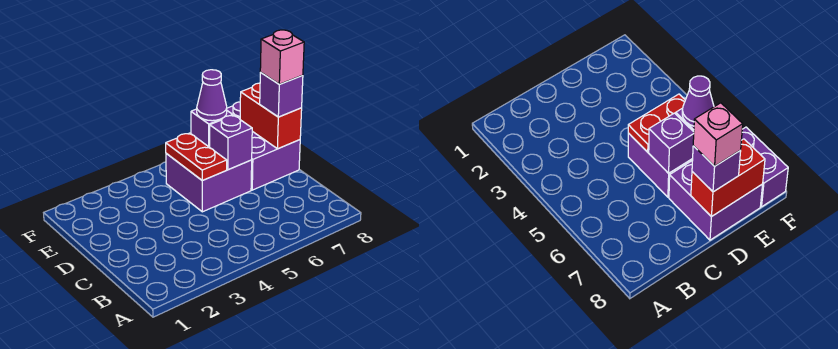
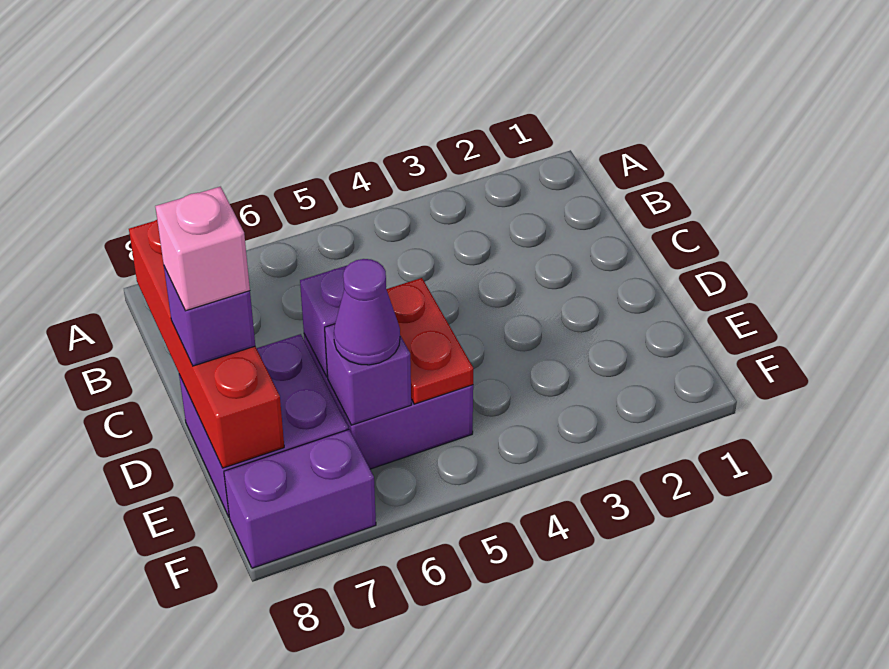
red 1x2 brick [240,83,302,149] -> red 1x4 brick [129,220,284,468]

